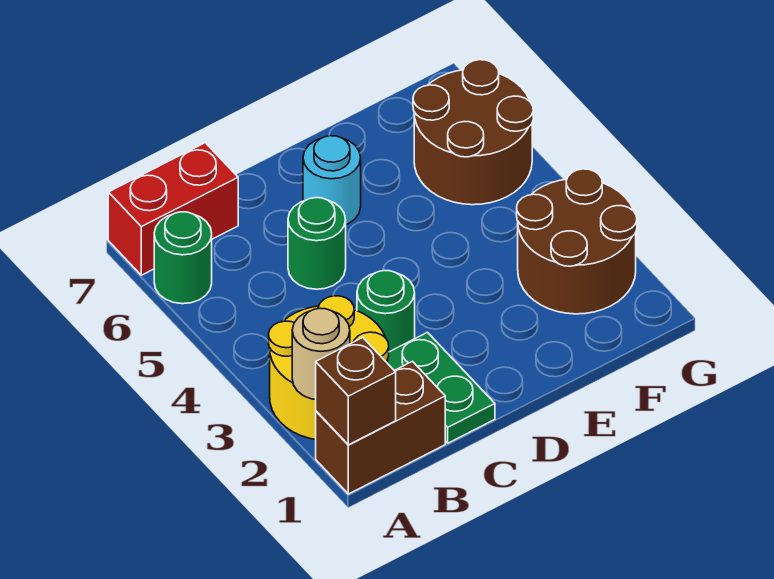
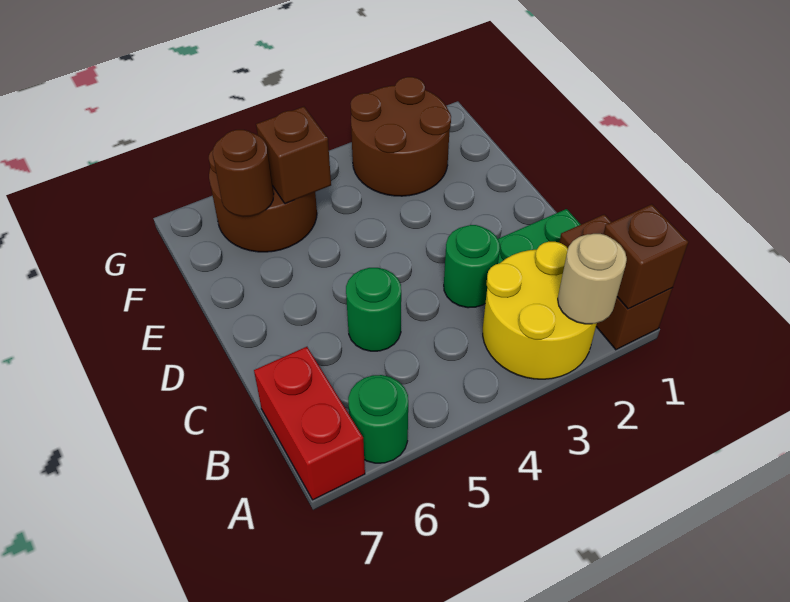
cyan 1x1 round brick [303,136,361,224] -> none
none -> brown 1x1 brick [256,107,331,204]
none -> brown 1x1 round brick [213,130,274,217]

